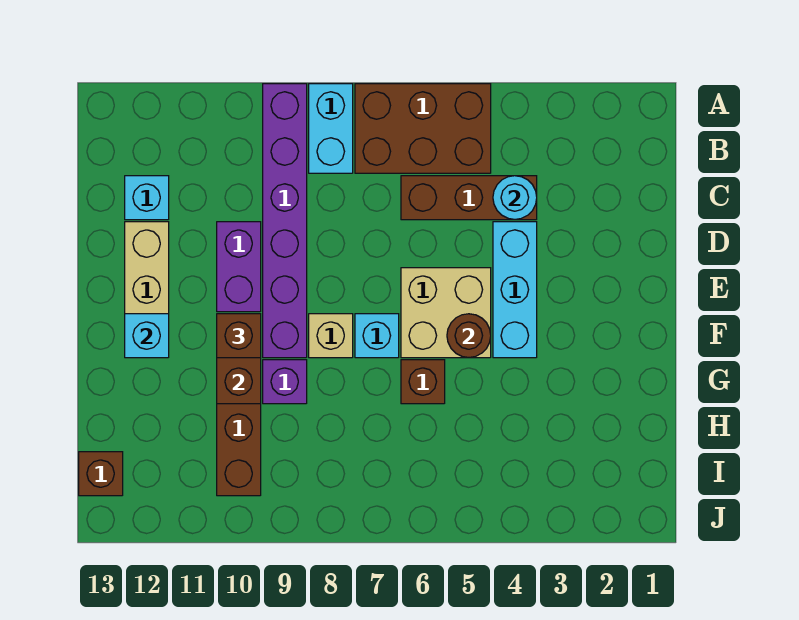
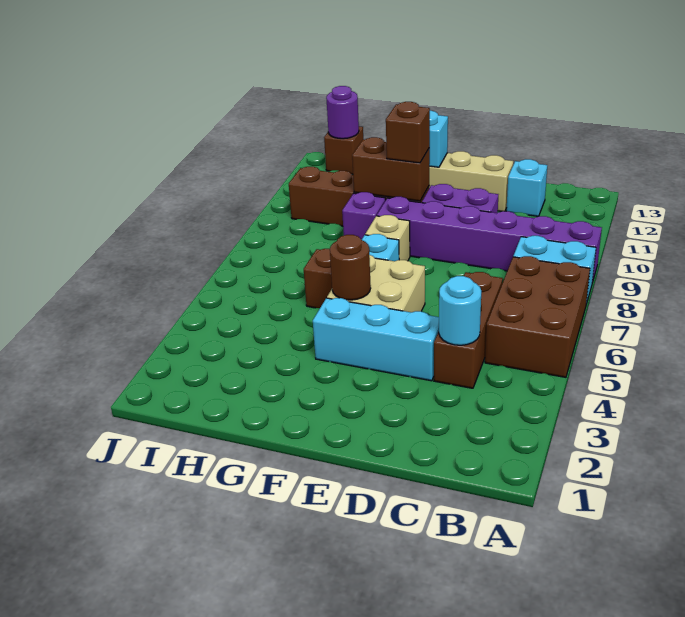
none -> purple 1x1 round brick [326,86,359,139]

